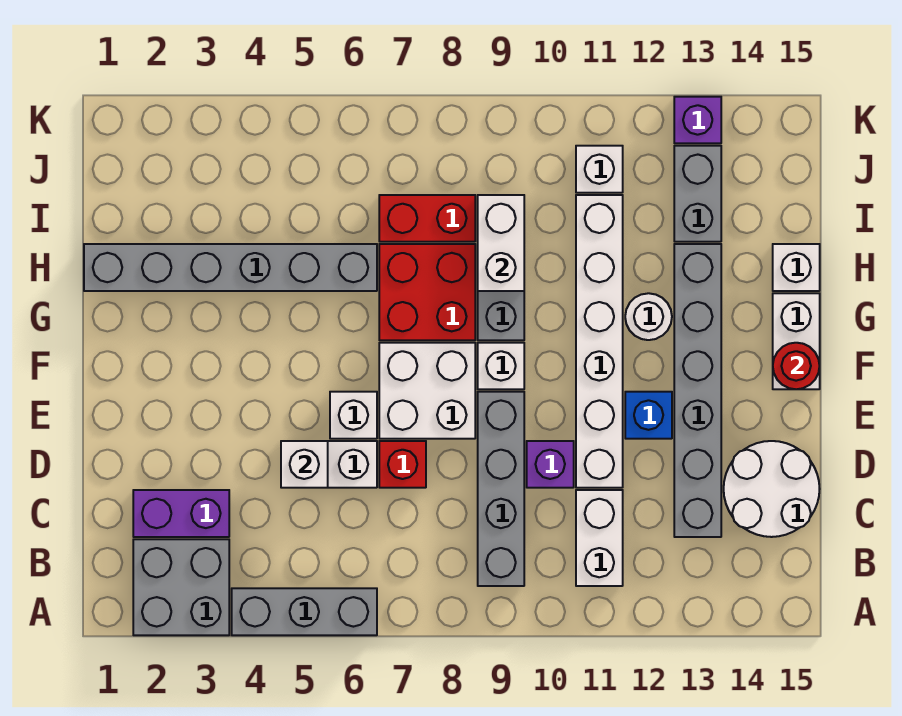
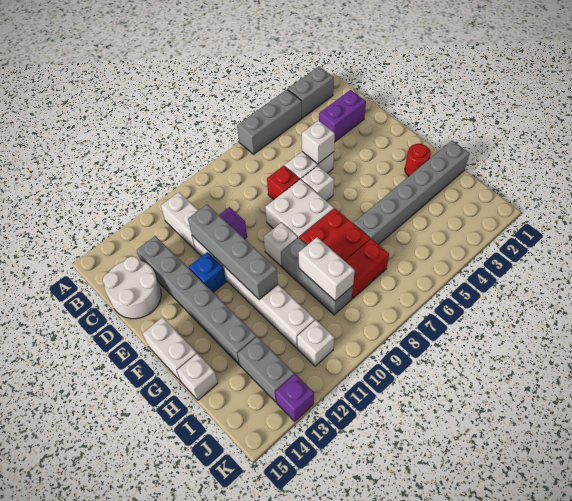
grey 2x2 brick [133,539,229,635] -> grey 1x2 brick [288,67,334,118]
grey 1x4 brick [478,392,524,586] -> grey 1x4 brick moved to [188,205,278,299]
red 1x1 round brick [773,343,820,389] -> red 1x1 round brick moved to [405,144,431,176]
white 1x1 round brick [625,293,672,340] -> none

